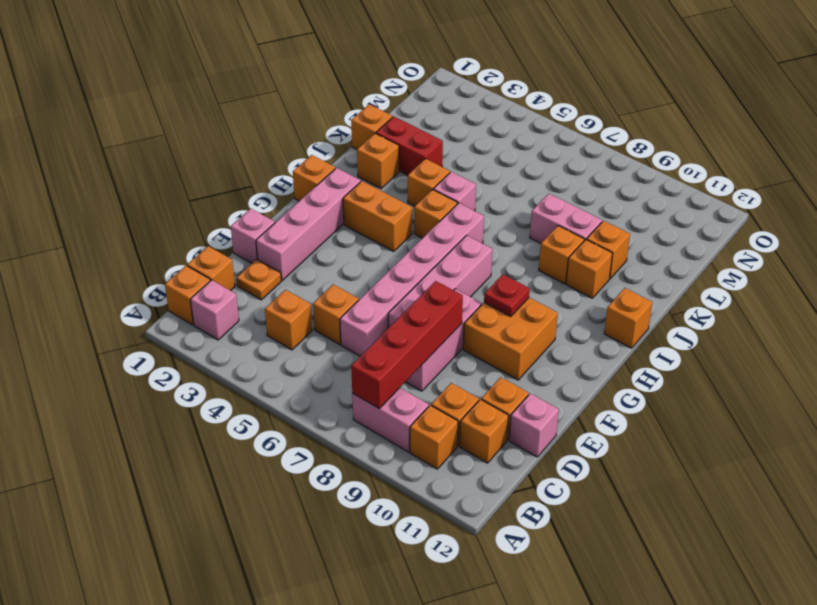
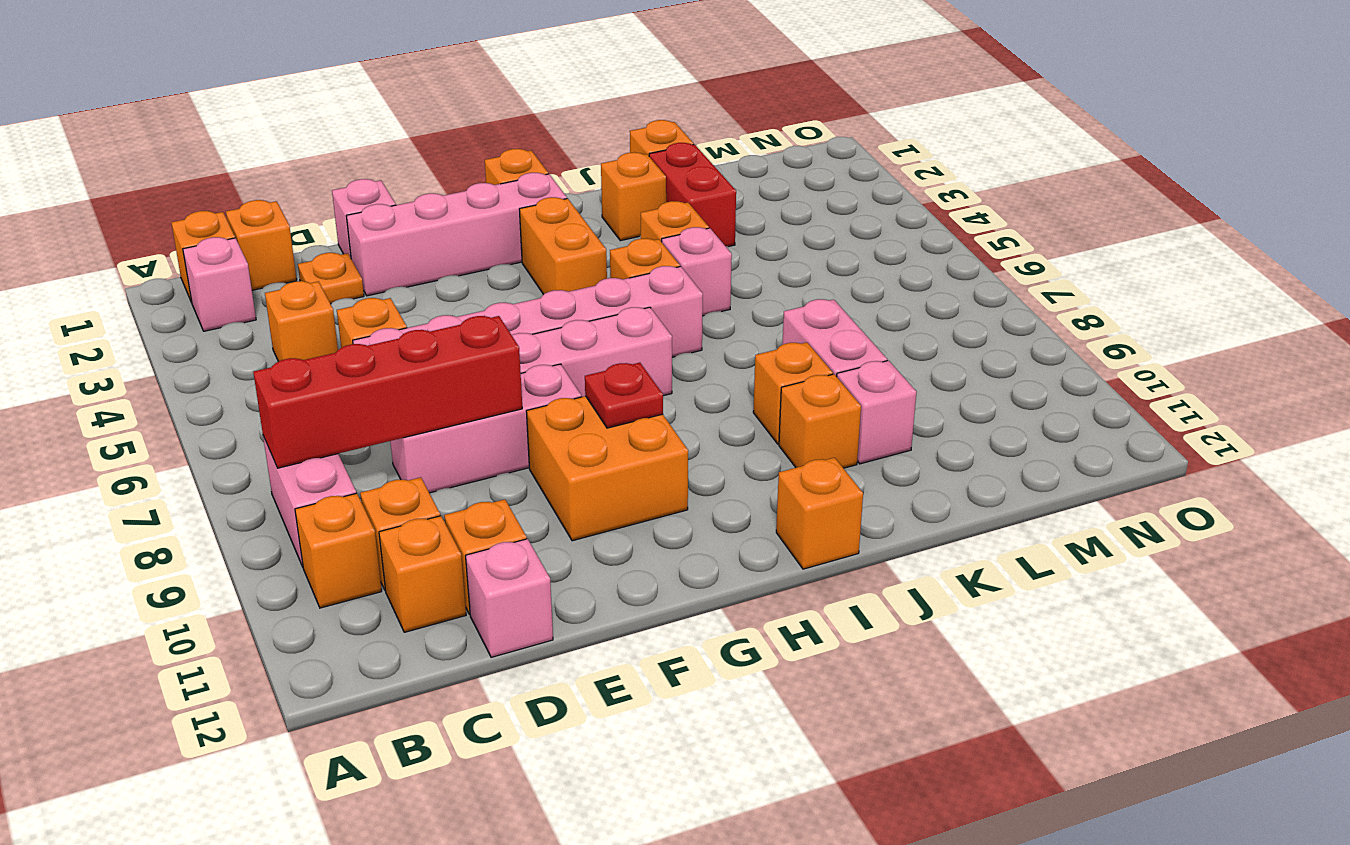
orange 1x1 brick [587,221,630,279] -> pink 1x1 brick [837,361,916,464]

